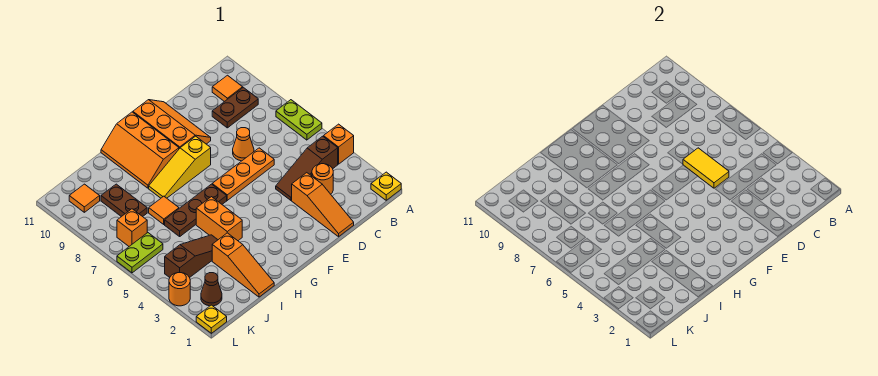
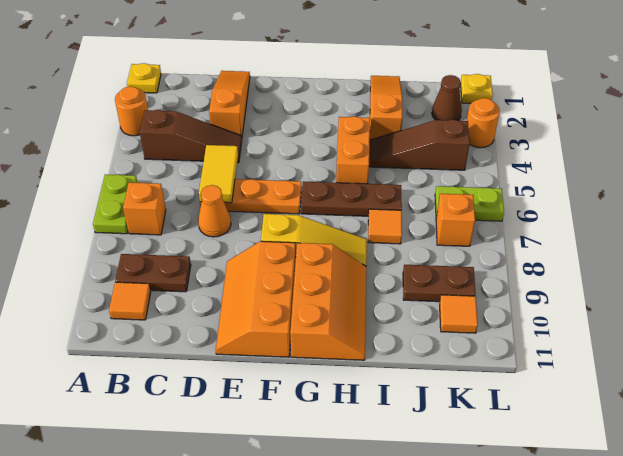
orange 1x1 brick [323,124,354,164] -> orange 1x1 brick moved to [123,182,166,235]
orange 1x1 round brick [312,164,333,194] -> orange 1x1 round brick moved to [115,86,148,136]
brown 1x2 plate [101,184,147,217] -> brown 1x2 plate turned to [403,265,476,302]

